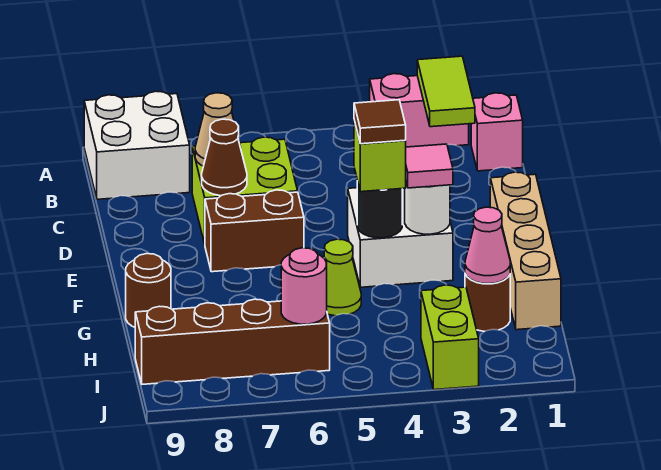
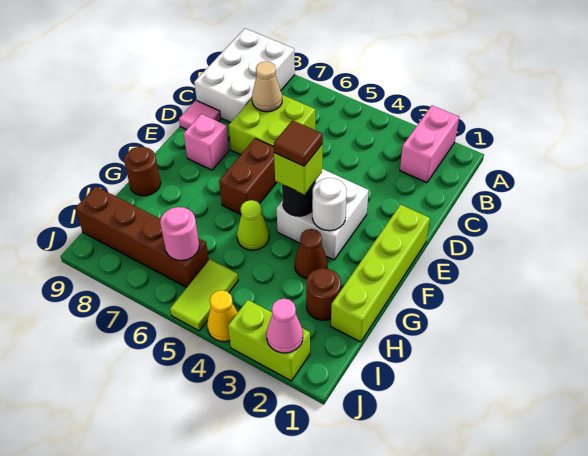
pink 1x2 brick [370,74,469,147] -> pink 1x2 brick turned to [400,106,459,183]
lime 1x2 tile [417,56,475,127] -> lime 1x2 tile moved to [170,259,238,331]
white 2x2 brick [84,91,190,199] -> white 2x3 brick [194,29,295,122]
pink 1x1 brick [471,93,523,171] -> pink 1x1 brick moved to [184,114,229,170]
brown 1x1 cone [202,119,247,196] -> brown 1x1 cone moved to [295,229,327,279]
tan 1x4 brick [490,172,561,330] -> lime 1x4 brick [331,205,430,342]
brown 1x2 brick [205,190,304,272] -> brown 1x2 brick turned to [219,138,277,214]
pink 1x1 tile [406,144,453,188] -> pink 1x1 tile moved to [179,100,221,130]
pink 1x1 cone [465,207,510,284] -> pink 1x1 cone moved to [266,299,303,353]
lime 1x2 brick [421,285,479,390] -> lime 1x2 brick turned to [228,300,310,381]
none -> yellow 1x1 cone [207,290,238,342]

